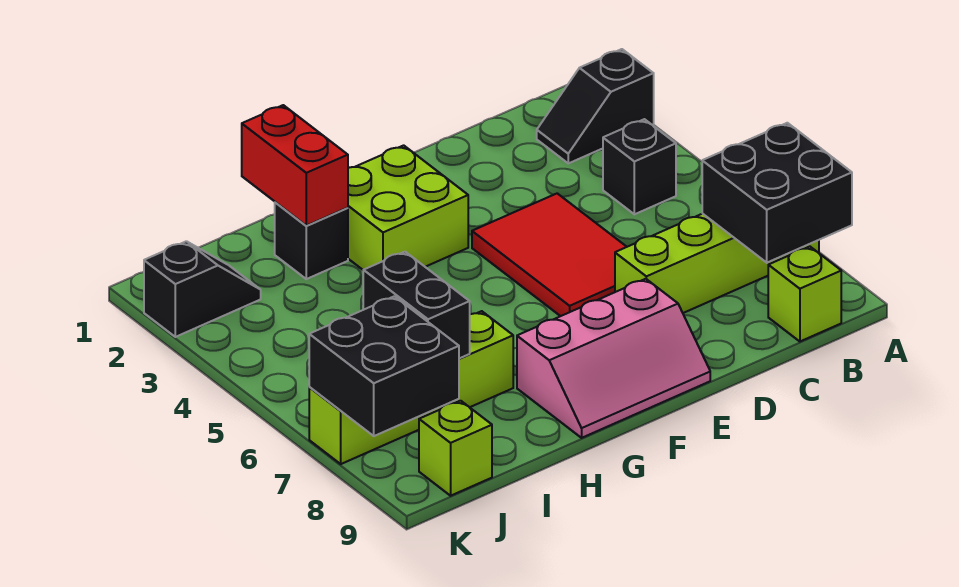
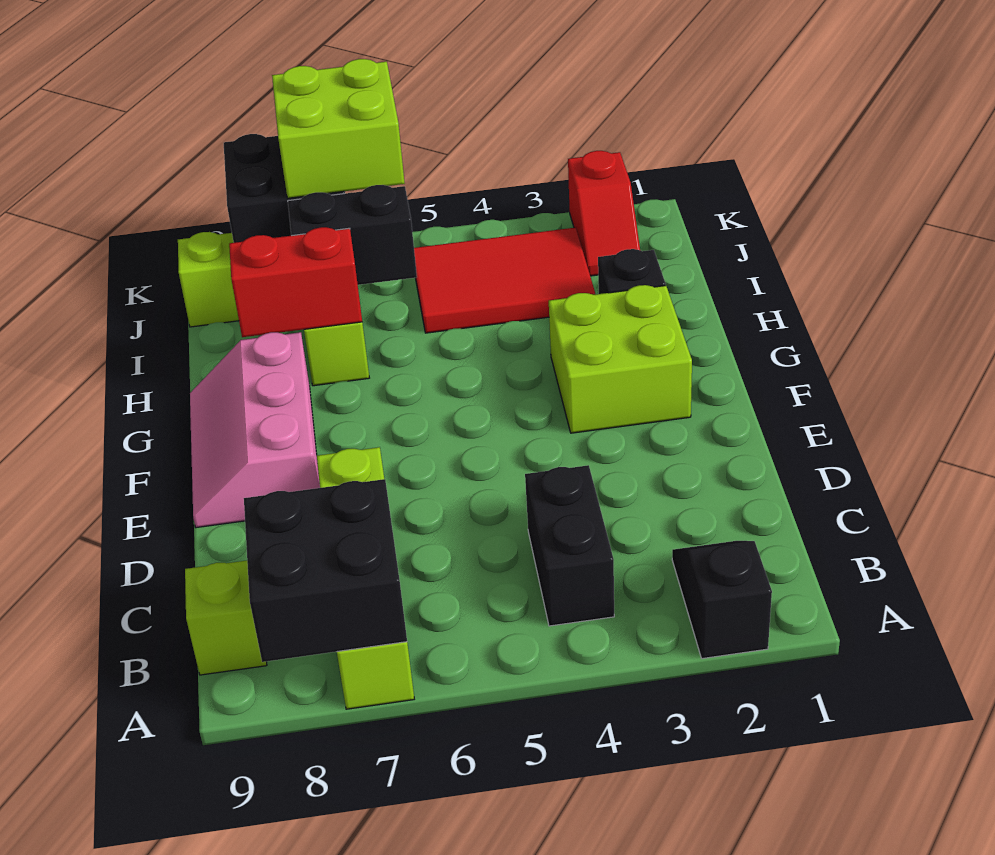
black 1x1 brick [603,119,676,214] -> black 1x2 brick [525,465,614,626]
red 2x3 tile [472,193,626,316] -> red 2x3 tile moved to [414,228,595,333]
red 1x2 brick [242,105,348,226] -> red 1x2 brick moved to [229,227,362,337]
black 1x2 slope [144,241,261,337] -> red 1x2 slope [568,151,640,276]
none -> lime 2x2 brick [272,59,405,198]

